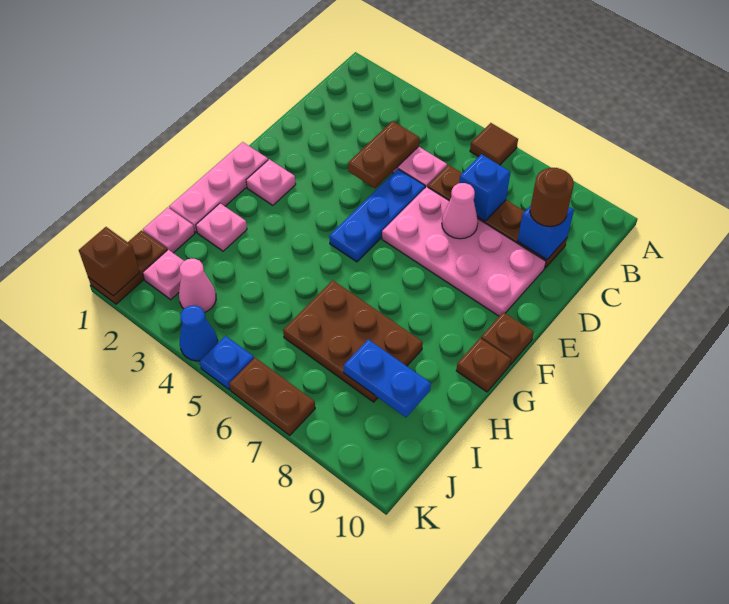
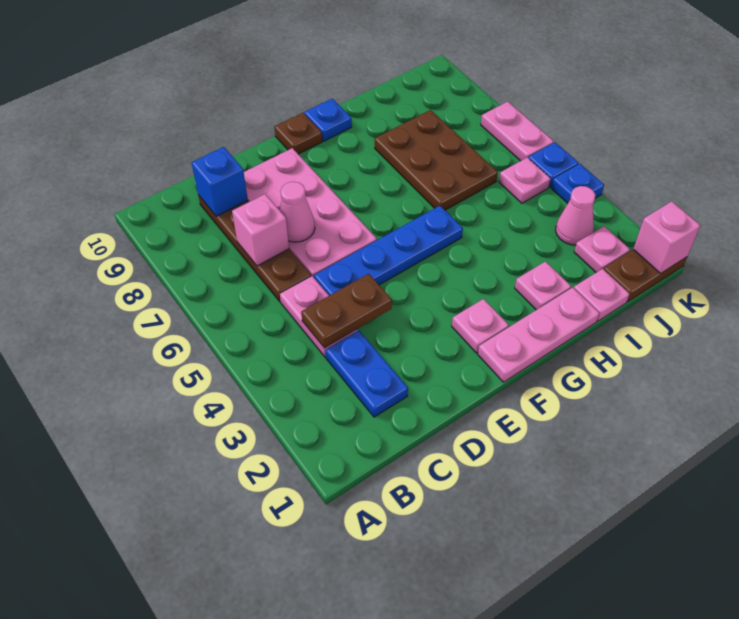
brown 1x1 tile [470,123,518,165] -> none
blue 1x1 brick [459,154,510,221] -> pink 1x1 brick [232,194,289,266]
brown 1x1 round brick [530,168,574,226] -> none
blue 1x3 plate [329,169,425,262] -> blue 1x4 plate [314,206,463,296]
brown 1x1 plate [456,338,511,392] -> blue 1x1 plate [304,99,352,141]
blue 1x2 plate [344,339,431,417] -> blue 1x2 plate moved to [326,330,408,417]
none -> pink 1x1 plate [499,157,551,203]
brown 1x1 brick [79,227,140,296] -> pink 1x1 brick [633,201,700,273]
blue 1x1 cone [180,305,218,361] -> blue 1x1 plate [551,164,604,203]
brown 1x2 plate [229,358,315,435] -> pink 1x2 plate [481,102,554,161]

